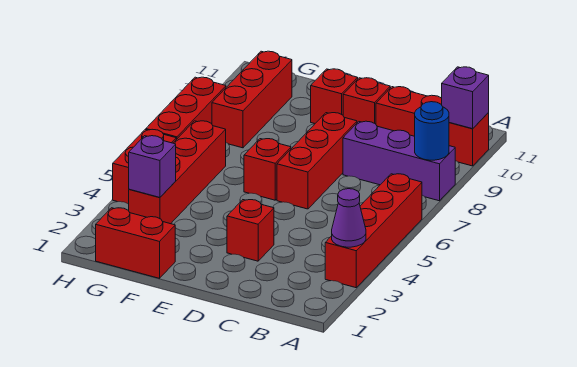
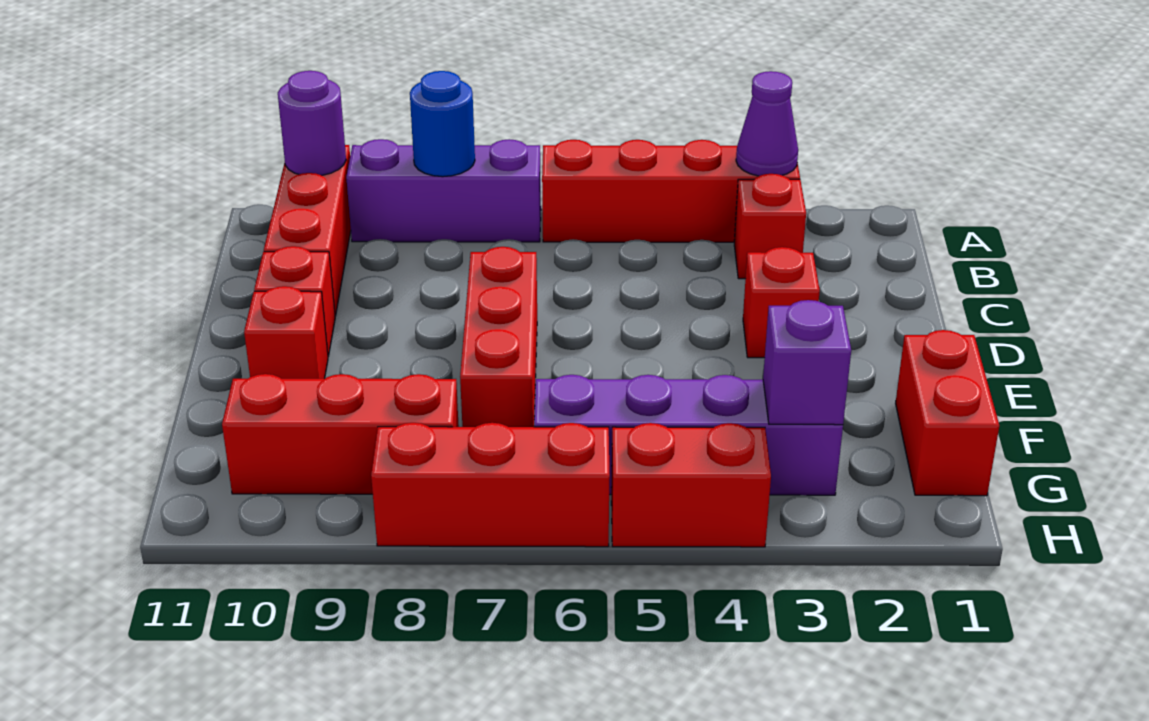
purple 1x3 brick [343,121,455,201] -> purple 1x3 brick turned to [346,139,541,242]
purple 1x1 brick [441,67,489,129] -> purple 1x1 round brick [278,71,346,175]
red 1x3 brick [277,113,357,209] -> red 1x3 brick turned to [460,247,537,427]
red 1x1 brick [244,139,291,200] -> red 1x1 brick moved to [734,174,806,279]
red 1x4 brick [129,121,226,224] -> purple 1x4 brick [534,375,843,495]

